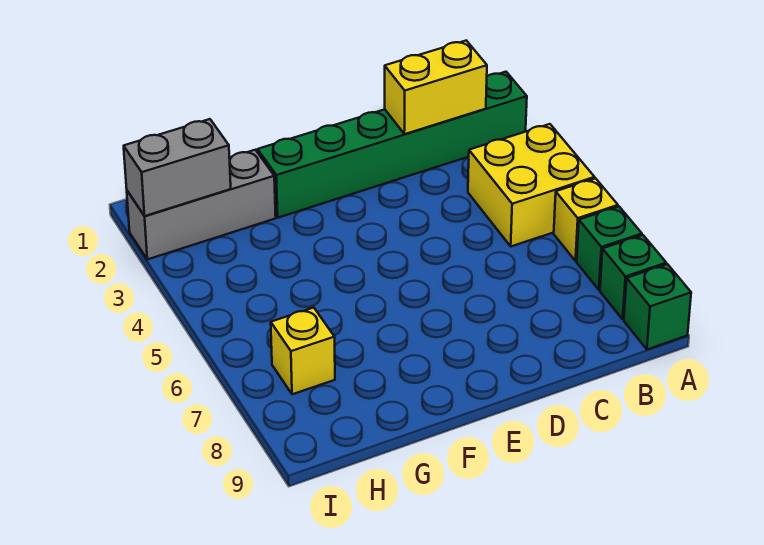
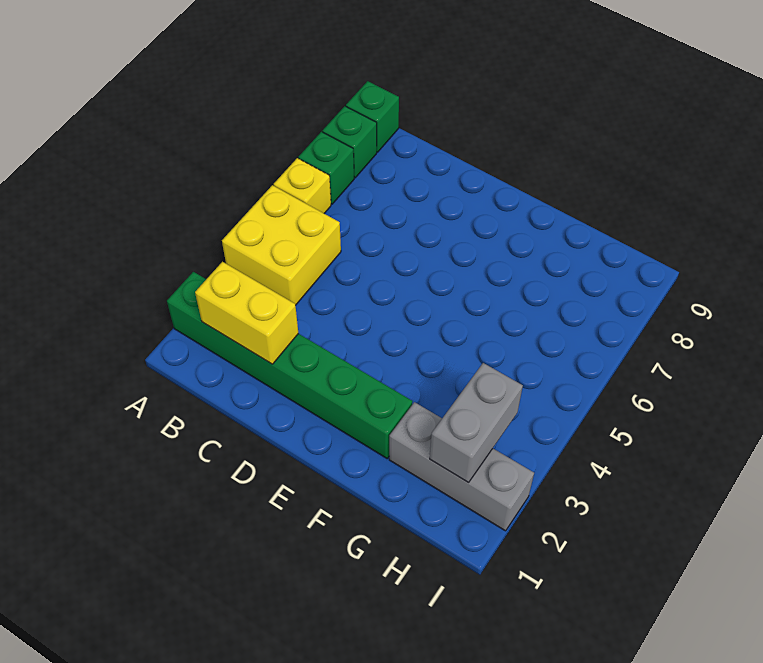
grey 1x2 brick [124,119,231,216] -> grey 1x2 brick turned to [430,363,523,482]
yellow 1x1 brick [271,308,335,394] -> none

